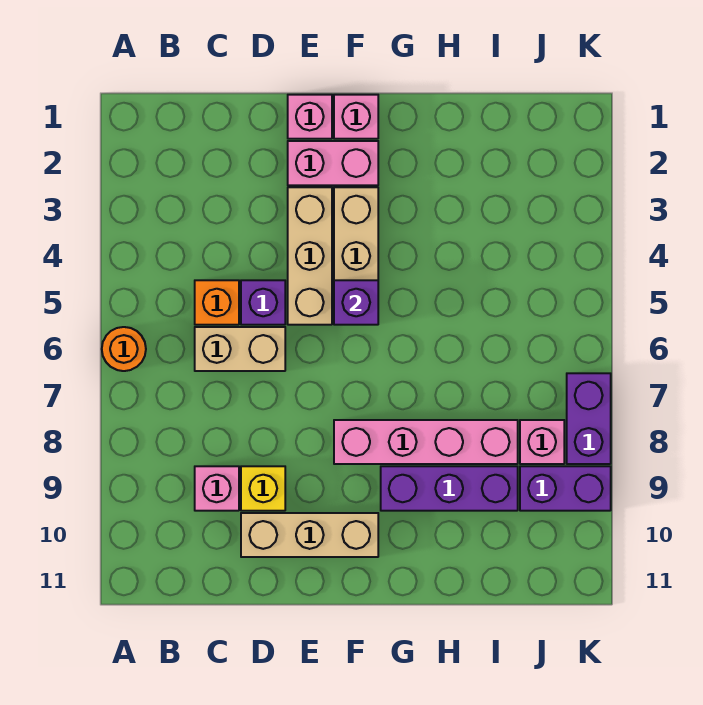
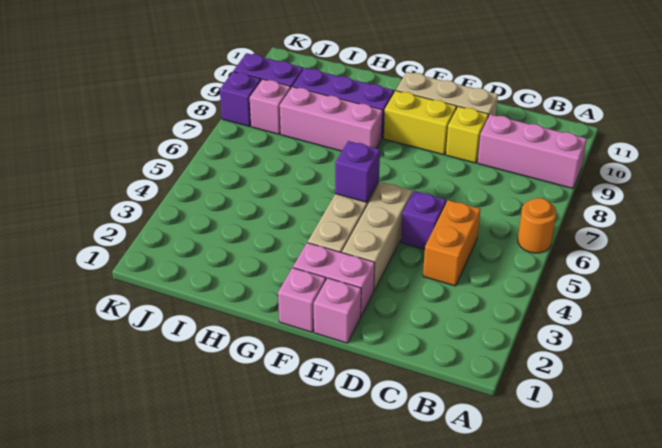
orange 1x1 brick [195,280,239,325] -> orange 1x2 brick [423,200,481,286]
tan 1x2 brick [195,327,285,371] -> none
pink 1x1 brick [195,466,239,511] -> pink 1x3 brick [477,114,587,189]
none -> yellow 1x2 brick [384,91,457,155]
pink 1x4 brick [334,420,518,464] -> pink 1x3 brick [280,87,383,151]
purple 1x2 brick [567,373,611,464] -> purple 1x1 brick [220,72,261,127]

